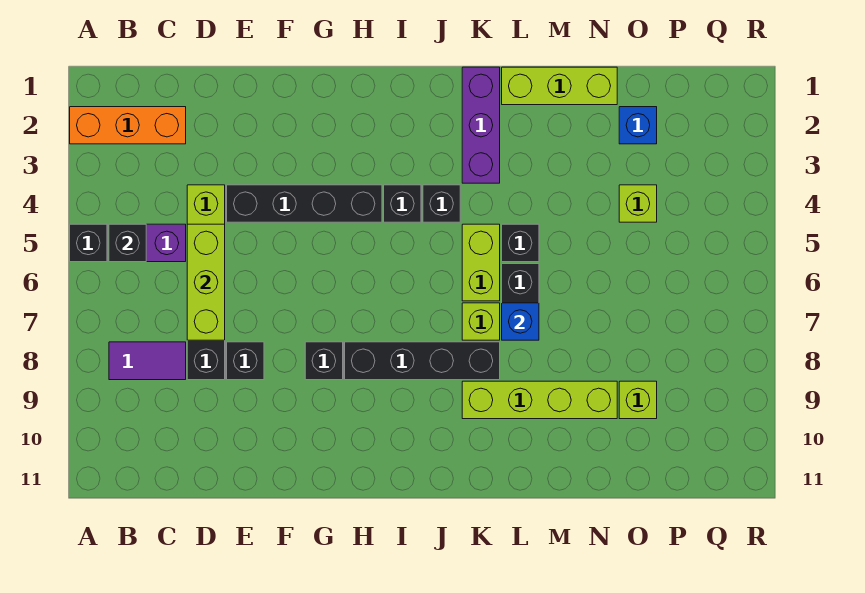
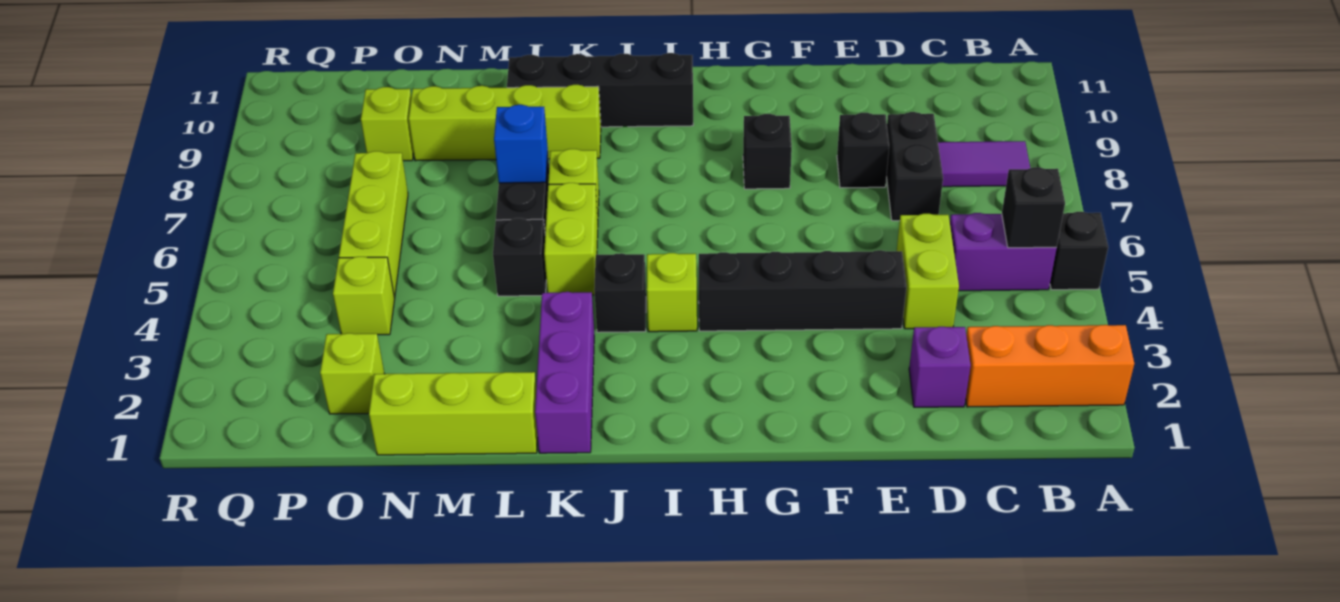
none -> purple 1x1 brick [909,327,971,407]
lime 1x3 brick [187,224,225,340] -> lime 1x3 brick moved to [339,151,408,297]
black 1x4 brick [345,342,500,380] -> black 1x4 brick moved to [507,53,693,127]
black 1x1 brick [384,185,421,222] -> lime 1x1 brick [647,253,697,332]
blue 1x1 brick [619,107,657,144] -> lime 1x1 brick [320,333,384,414]

